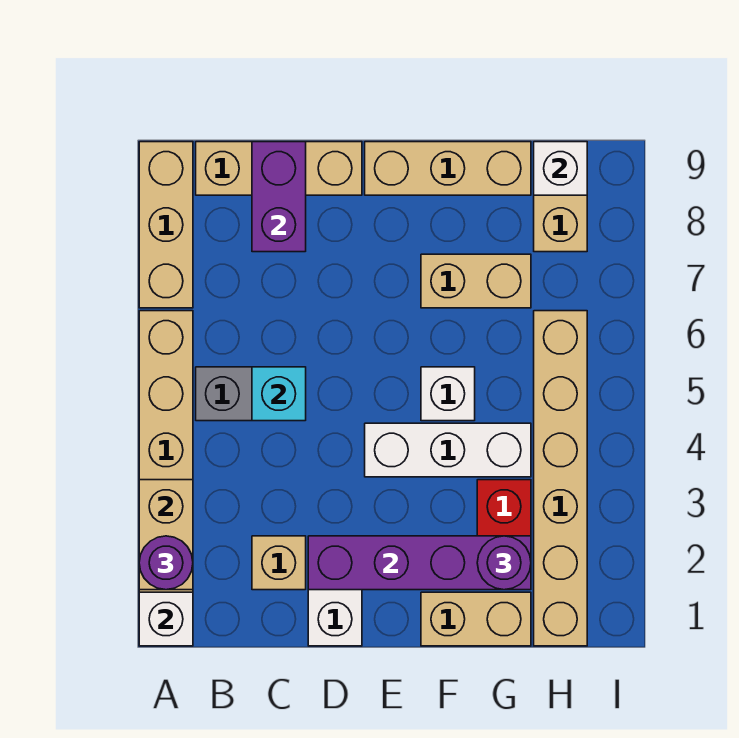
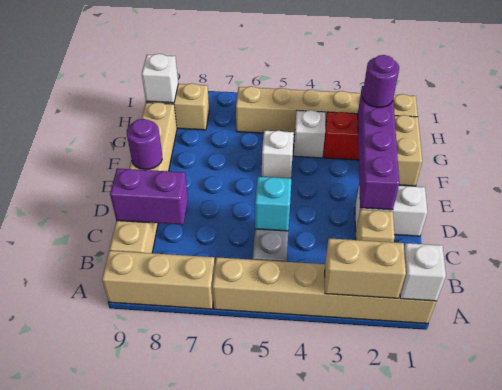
purple 1x1 round brick [139,536,193,590] -> purple 1x1 round brick moved to [127,119,162,170]
white 1x3 brick [365,423,531,477] -> white 1x1 brick [294,110,325,158]
tan 1x2 brick [421,254,531,308] -> none

